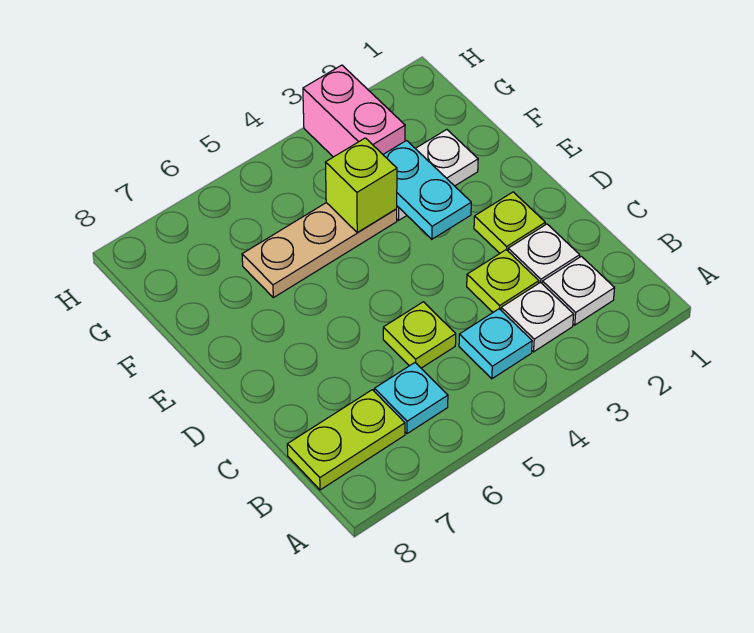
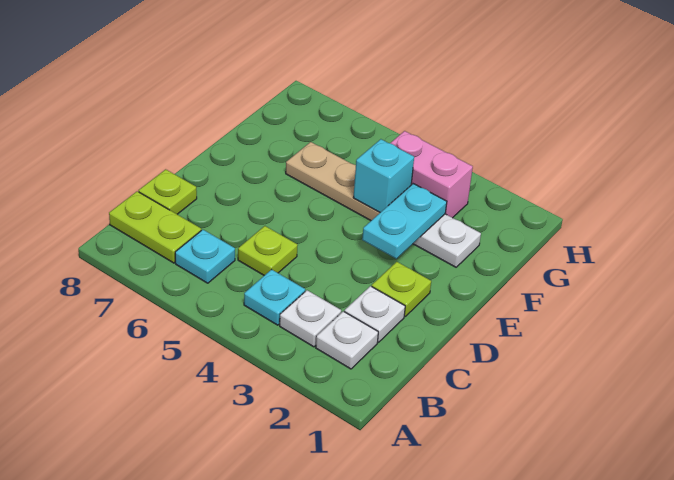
lime 1x1 plate [467,250,539,312] -> lime 1x1 plate moved to [138,169,197,214]
lime 1x1 brick [325,138,397,232] -> cyan 1x1 brick [353,139,414,212]
pink 1x2 brick [303,65,405,157] -> pink 1x2 brick turned to [391,131,473,218]

